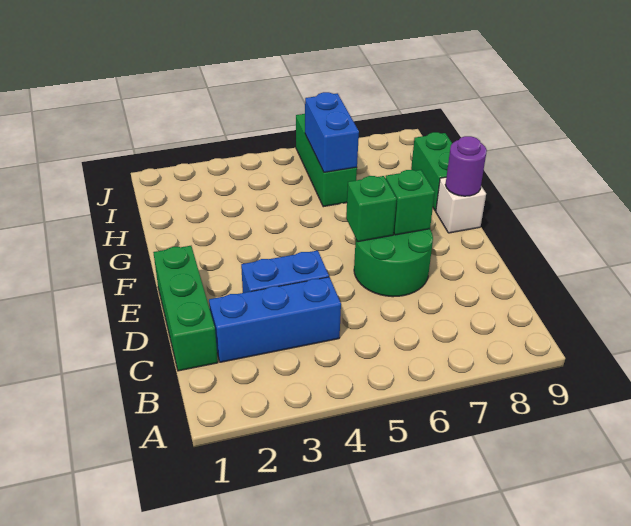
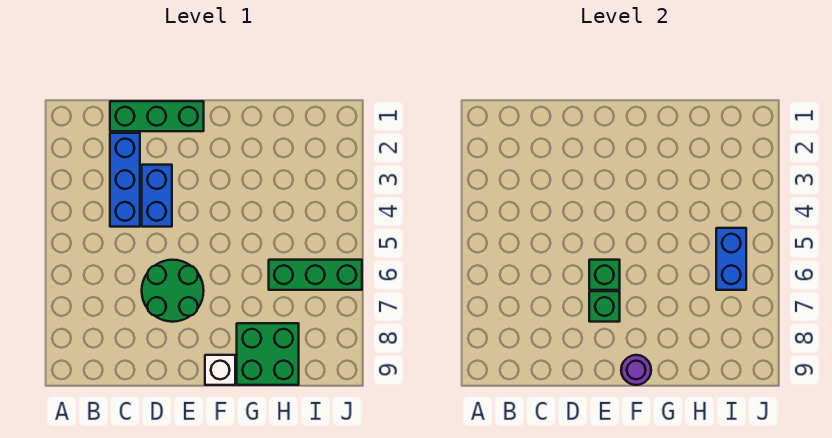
green 1x2 brick [411,132,452,211] -> green 2x2 brick [237,323,299,385]
blue 1x2 brick [305,92,359,172] -> blue 1x2 brick turned to [716,228,746,290]

